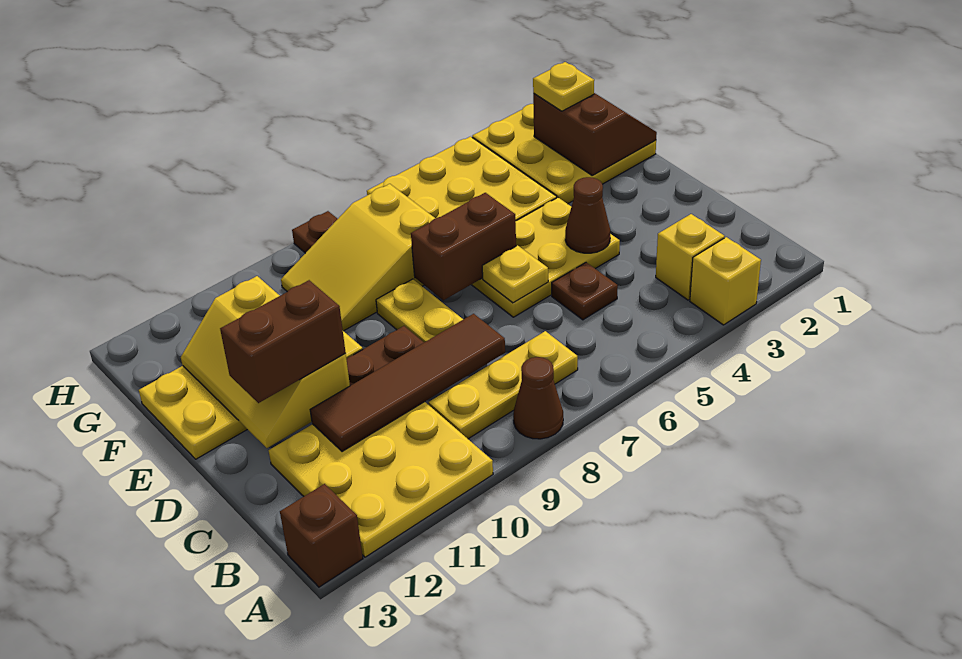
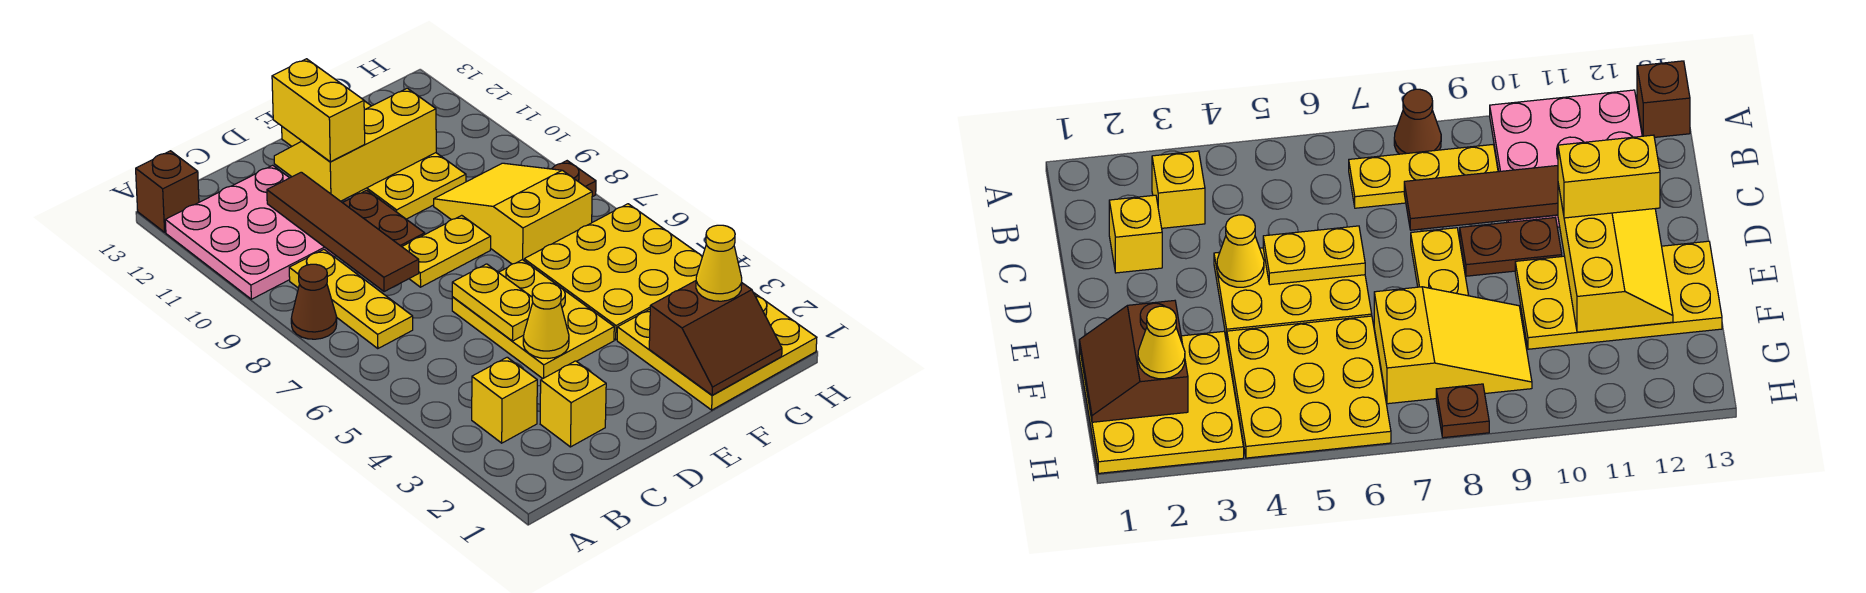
yellow 1x1 brick [690,237,761,325] -> yellow 1x1 brick moved to [540,361,606,447]
yellow 3x3 plate [269,402,493,557] -> pink 3x3 plate [165,165,336,299]
brown 1x1 plate [552,262,618,320] -> none
brown 1x1 cone [565,177,610,253] -> yellow 1x1 cone [523,283,569,359]
yellow 1x1 plate [482,245,548,303] -> yellow 1x2 plate [452,264,533,341]
brown 1x2 brick [220,280,346,403] -> yellow 1x2 brick [272,59,365,162]
brown 1x2 brick [411,193,516,300] -> none
yellow 1x1 plate [533,62,594,111] -> yellow 1x1 cone [696,225,742,301]

